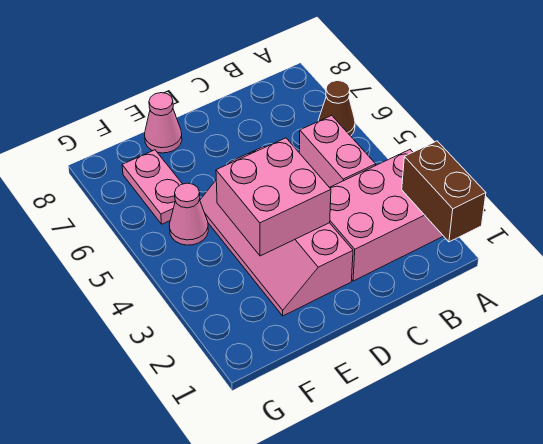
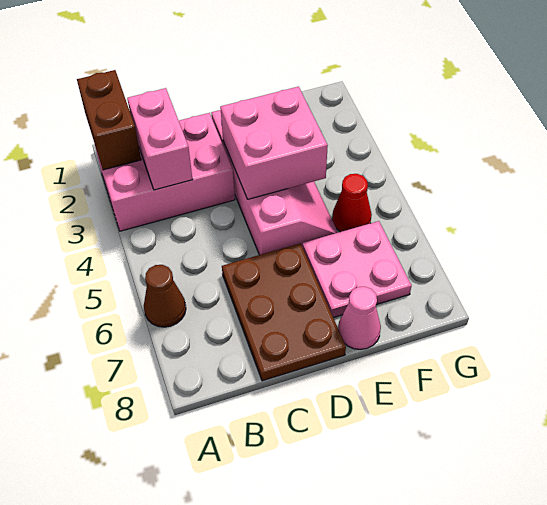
pink 1x2 brick [299,115,376,187] -> pink 1x2 brick moved to [127,88,193,190]
none -> brown 2x3 plate [222,243,346,381]
pink 1x1 cone [169,183,208,245] -> red 1x1 cone [332,174,372,232]
pink 1x2 plate [122,150,182,224] -> pink 2x2 plate [302,221,412,318]

